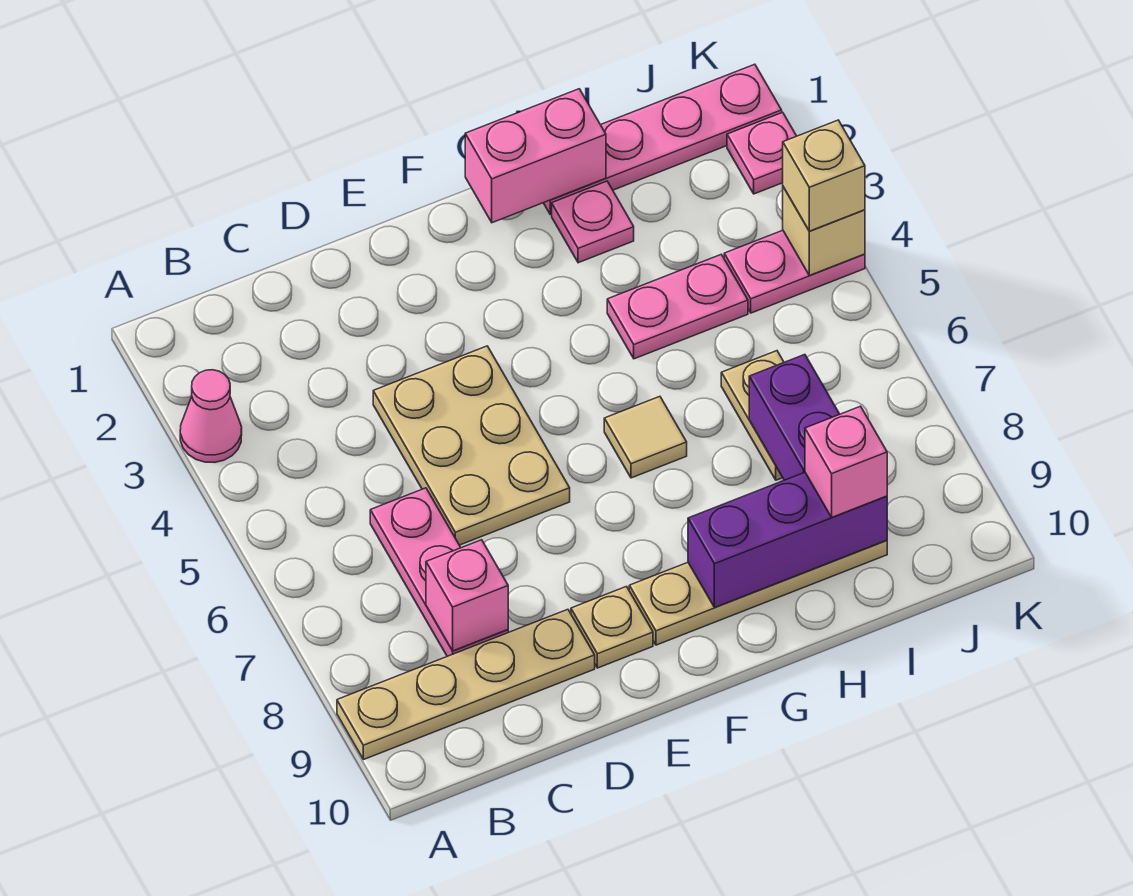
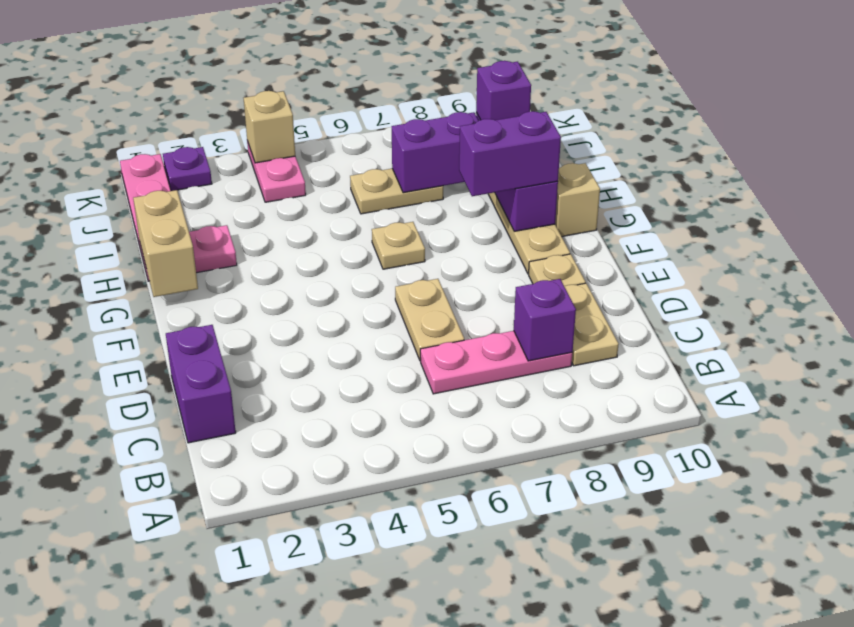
pink 1x1 cone [180,370,242,462] -> none
tan 1x4 plate [337,609,595,760] -> tan 1x2 plate [564,283,619,366]
none -> purple 1x2 brick [166,325,236,443]
pink 1x1 brick [426,540,508,651] -> purple 1x1 brick [514,279,576,361]
tan 2x3 plate [373,346,570,545] -> tan 1x2 plate [395,279,464,361]
pink 1x2 brick [465,89,606,223] -> tan 1x2 brick [133,190,198,297]
tan 1x1 tile [604,397,687,478] -> tan 1x1 plate [372,222,425,269]
none -> purple 1x2 brick [459,111,561,196]
pink 1x2 plate [607,255,748,359] -> none
pink 1x1 brick [805,406,887,517] -> purple 1x1 brick [476,61,531,120]
pink 1x1 plate [727,112,796,194] -> purple 1x1 plate [163,147,212,191]
tan 1x1 brick [783,120,865,231] -> tan 1x1 brick moved to [555,163,600,237]

